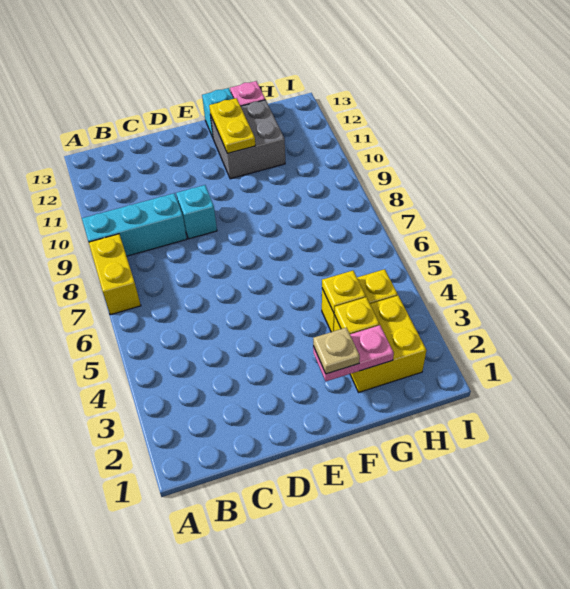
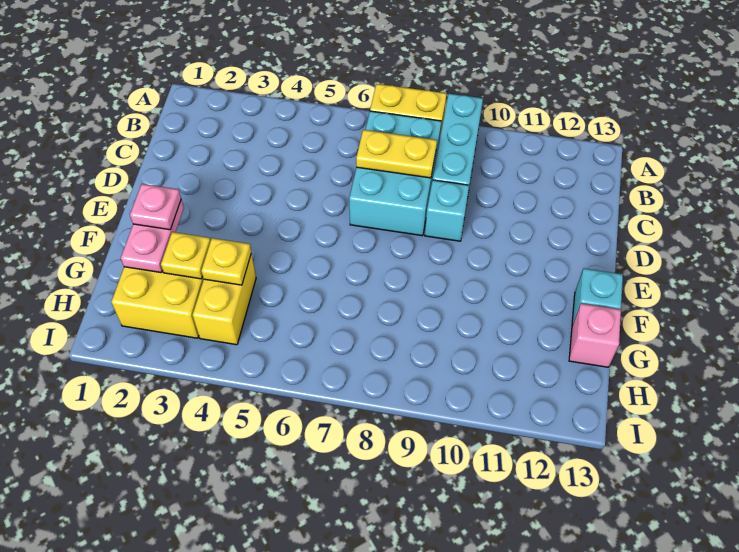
none -> cyan 2x3 brick [349,111,441,236]
tan 1x1 plate [313,328,360,374] -> pink 1x1 plate [130,184,181,230]
grey 2x2 brick [210,100,285,179] -> none
yellow 1x2 plate [209,98,255,153] -> yellow 1x2 plate moved to [356,130,437,178]

